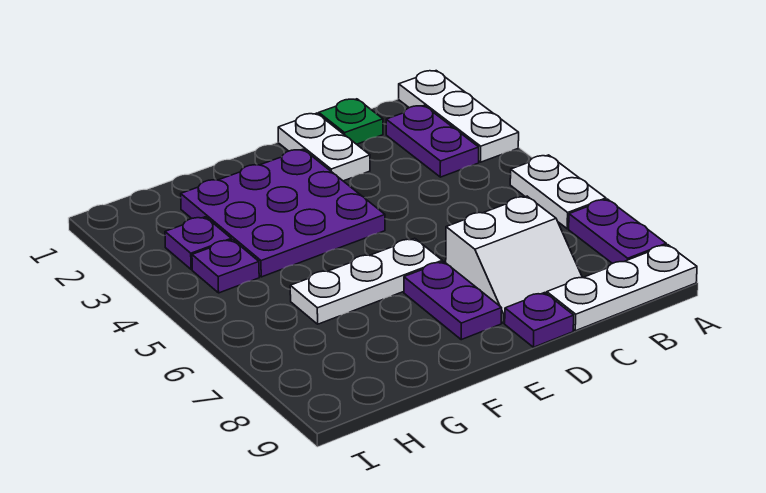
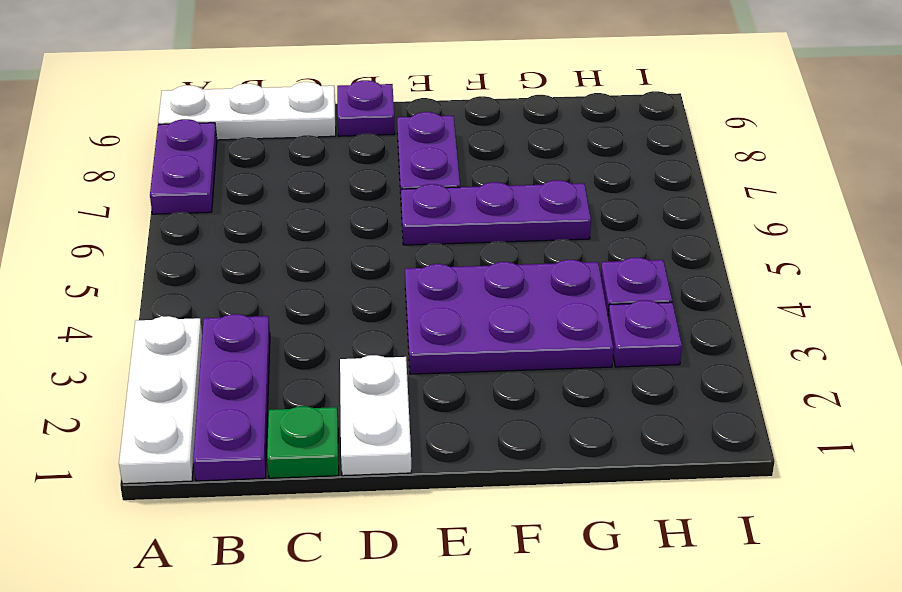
white 1x2 plate [510,155,606,229] -> none
purple 1x2 plate [386,106,479,177] -> purple 1x3 plate [193,314,270,481]
white 2x2 slope [446,196,582,323] -> none
purple 3x3 plate [181,149,385,277] -> purple 2x3 plate [405,260,613,374]
white 1x3 plate [290,238,442,324] -> purple 1x3 plate [401,180,591,245]

